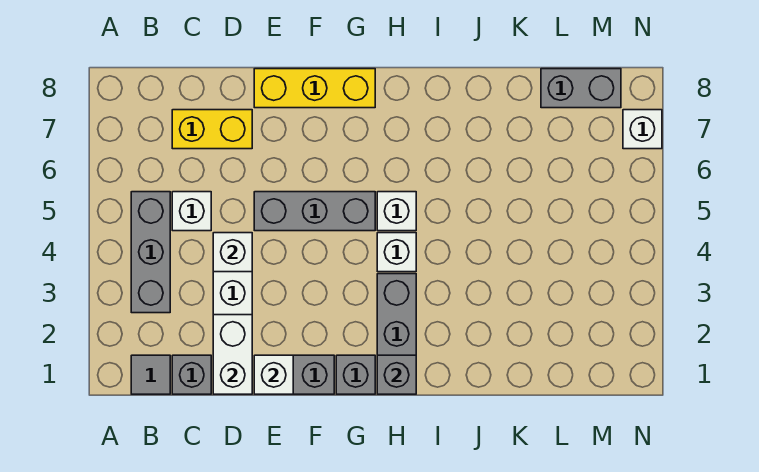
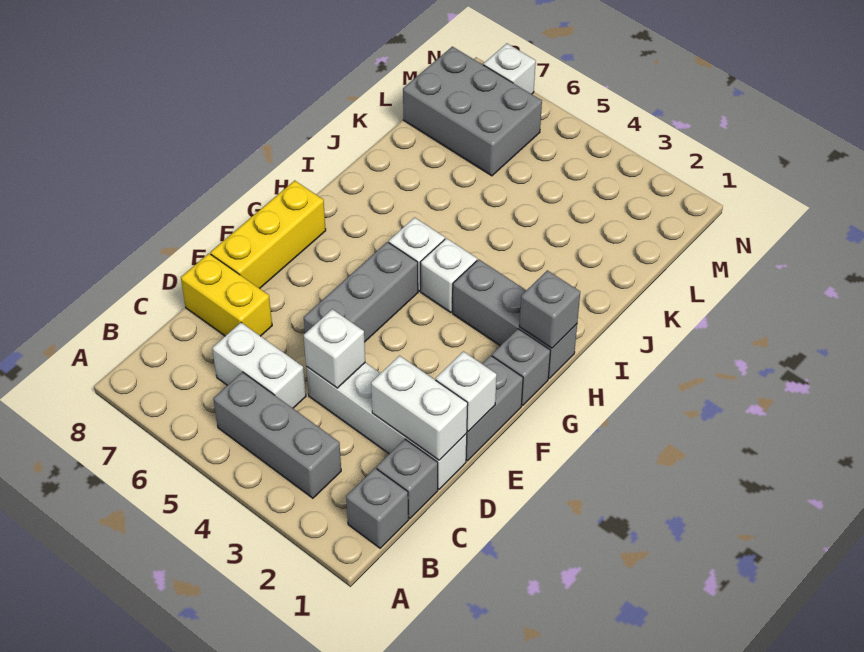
grey 1x1 tile [131,355,170,394] -> grey 1x1 brick [346,468,409,548]
white 1x1 brick [172,192,211,231] -> white 1x2 brick [212,323,306,408]
yellow 1x2 brick [172,110,252,149] -> yellow 1x2 brick turned to [181,254,272,336]
grey 1x2 brick [541,69,621,108] -> grey 2x3 brick [403,47,542,176]

